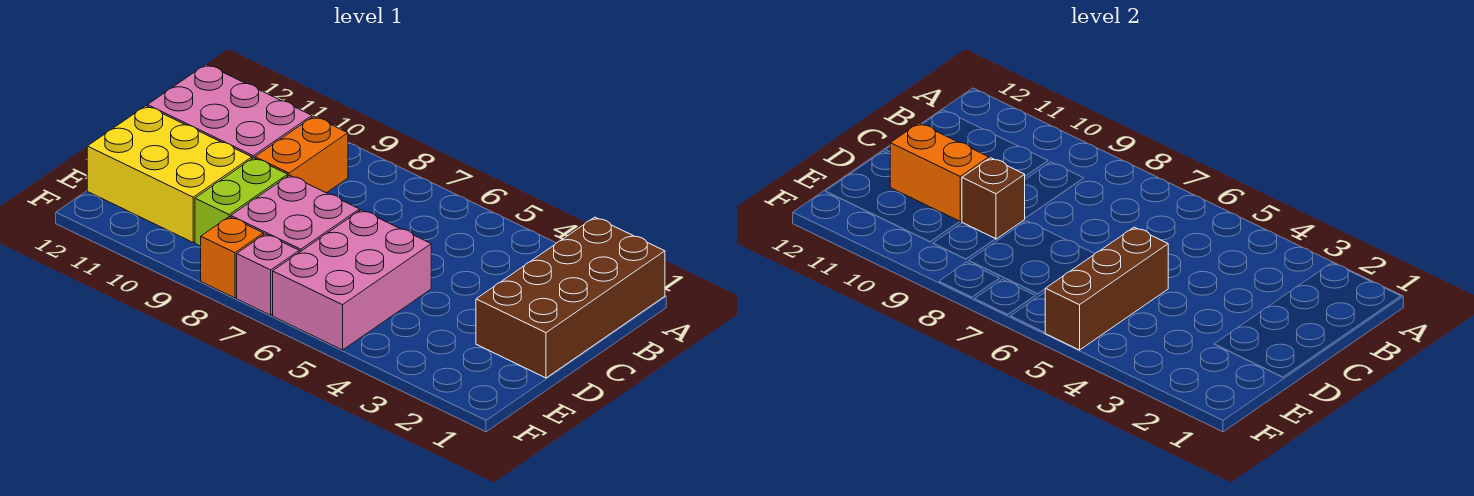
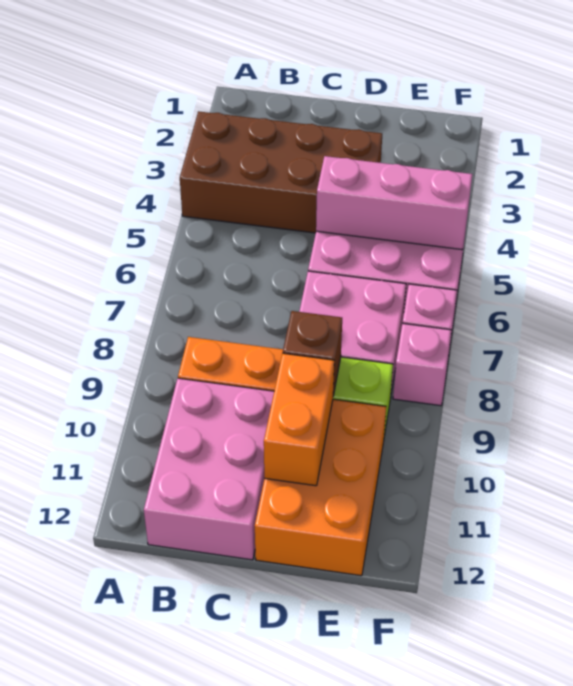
brown 2x4 brick [476,217,665,378] -> brown 2x4 brick moved to [180,111,382,233]
brown 1x3 brick [1045,227,1168,350] -> pink 1x3 brick [316,156,473,250]
yellow 2x3 brick [87,106,252,242] -> orange 2x3 brick [255,399,386,576]
orange 1x1 brick [201,217,264,298] -> pink 1x1 brick [393,323,452,406]

